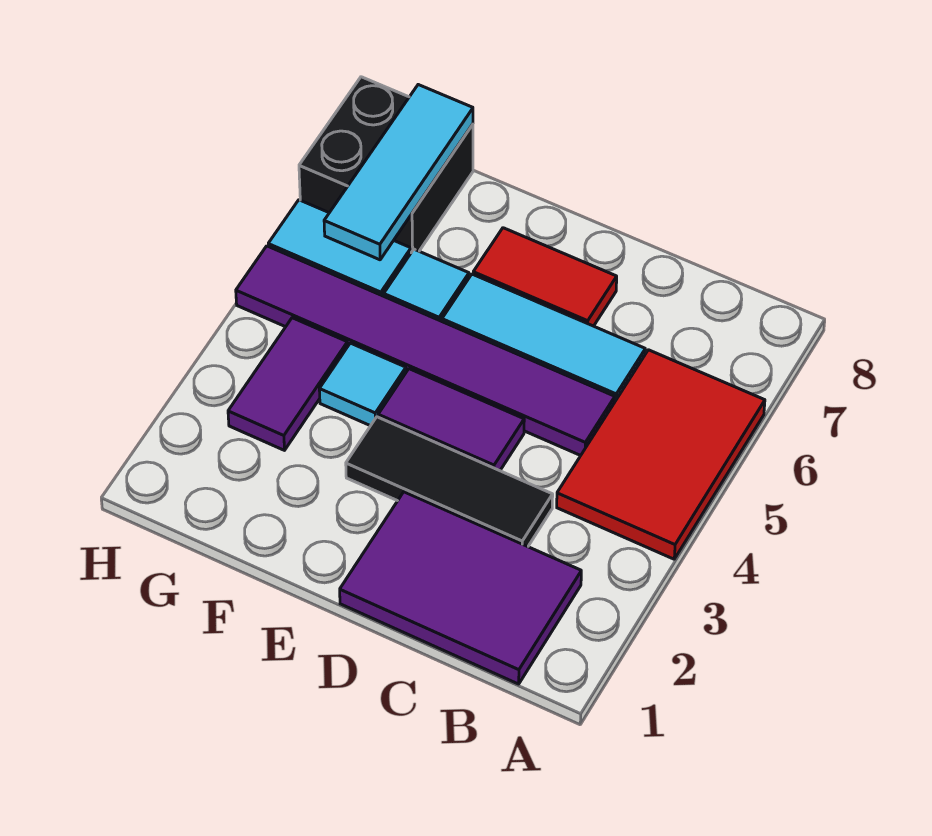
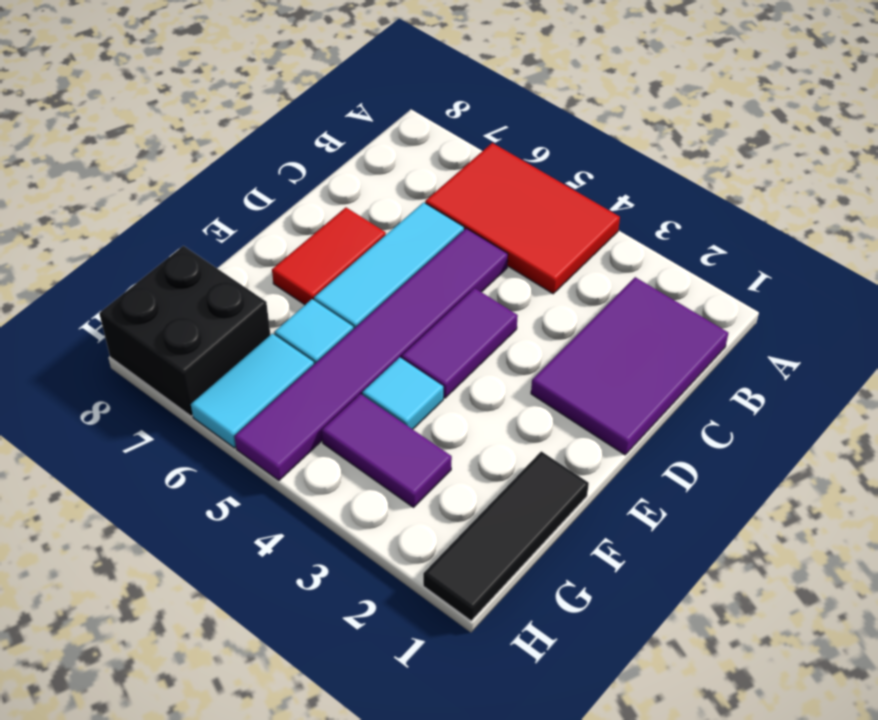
black 1x3 tile [346,417,553,547] -> black 1x3 tile moved to [423,451,589,621]
cyan 1x3 tile [324,85,473,260] -> none

